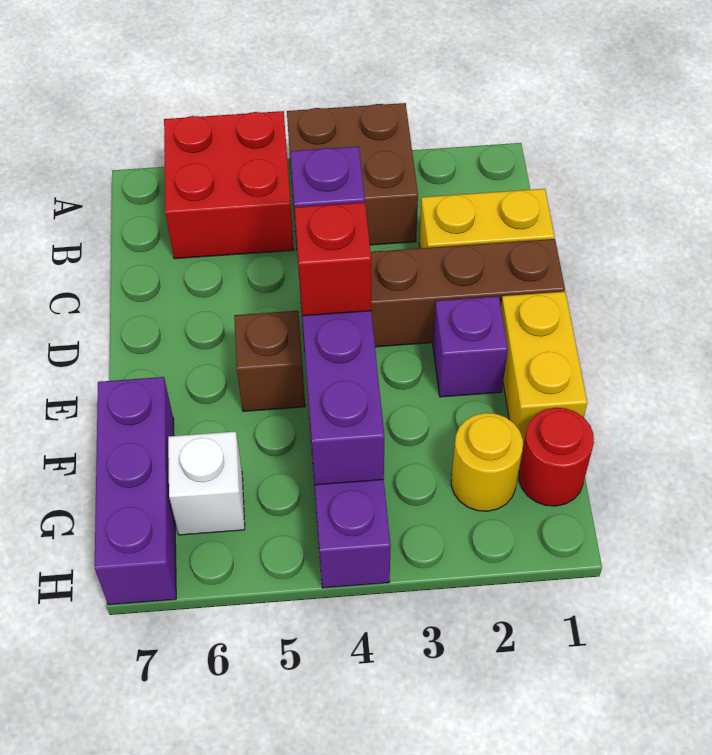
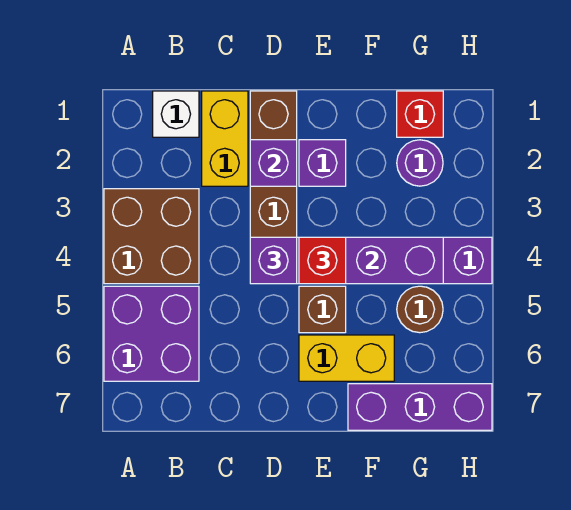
red 2x2 brick [164,111,294,259] -> purple 2x2 brick [104,286,199,381]
none -> purple 1x1 brick [250,140,297,186]
yellow 1x2 brick [501,292,587,447] -> yellow 1x2 brick moved to [299,335,394,381]
red 1x1 round brick [519,408,594,506] -> red 1x1 brick [397,91,443,137]
yellow 1x1 round brick [451,413,523,511] -> purple 1x1 round brick [397,140,443,186]
none -> brown 1x1 round brick [397,286,443,333]
white 1x1 brick [168,431,245,535] -> white 1x1 brick moved to [153,91,199,137]

